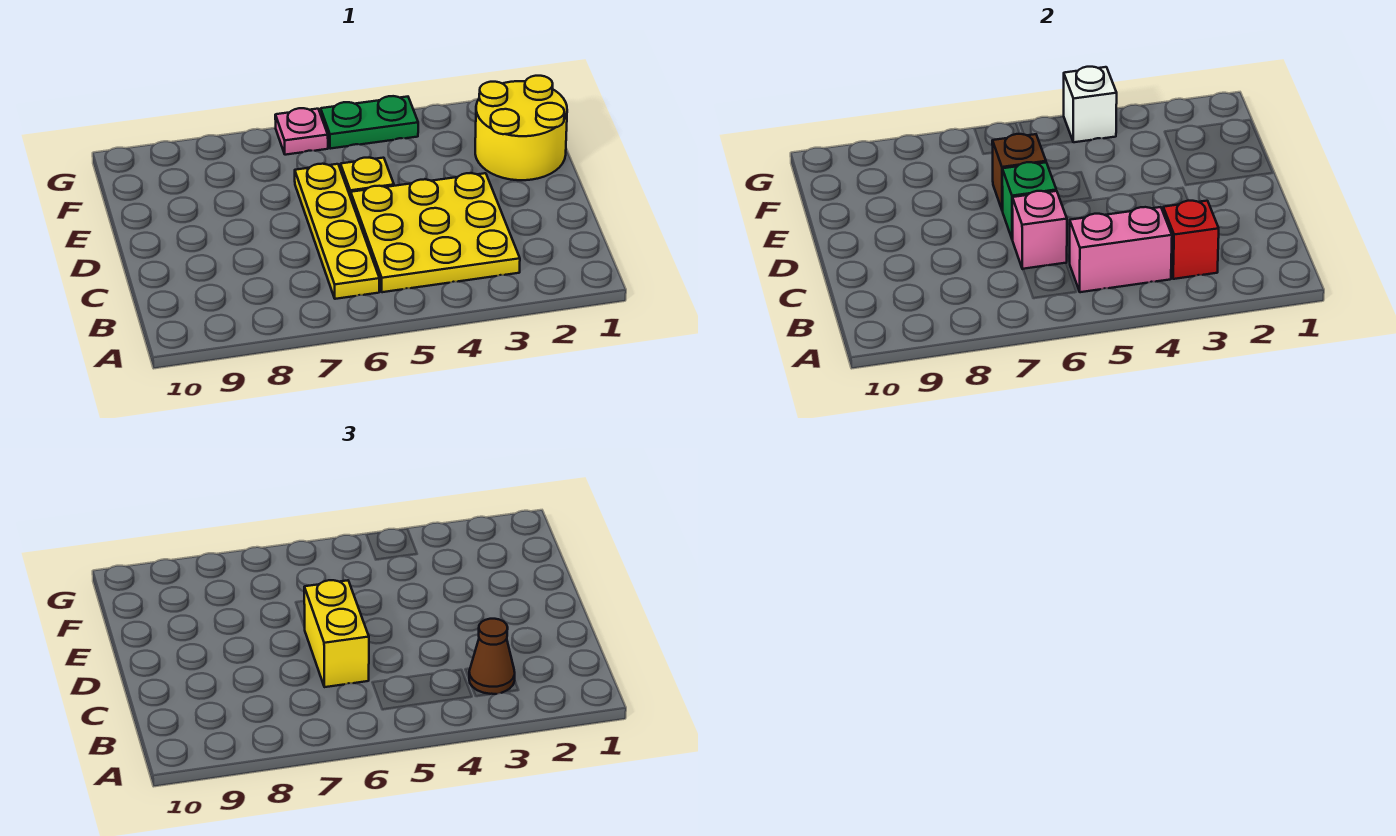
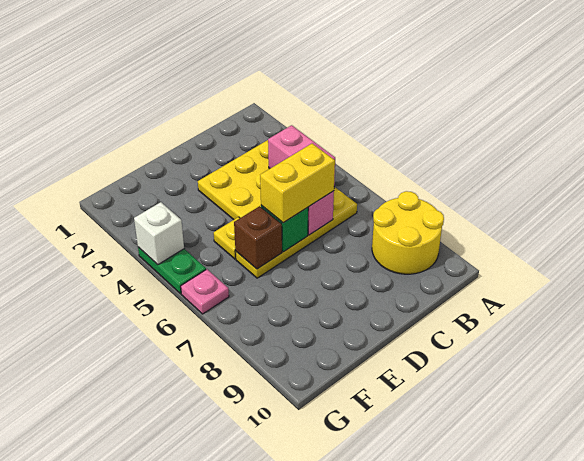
red 1x1 brick [1163,201,1219,279] -> none
brown 1x1 cone [469,619,515,694] -> none
yellow 2x2 round brick [475,76,567,180] -> yellow 2x2 round brick moved to [372,191,444,274]

